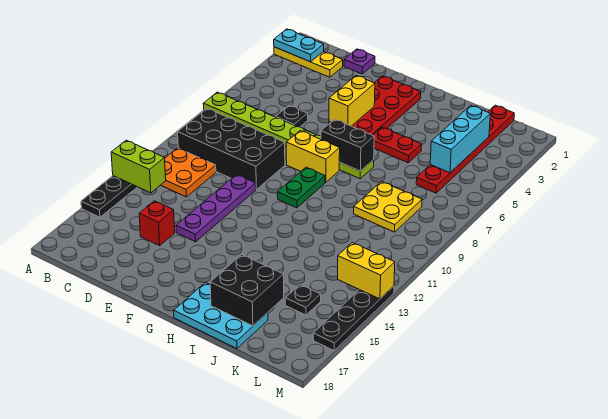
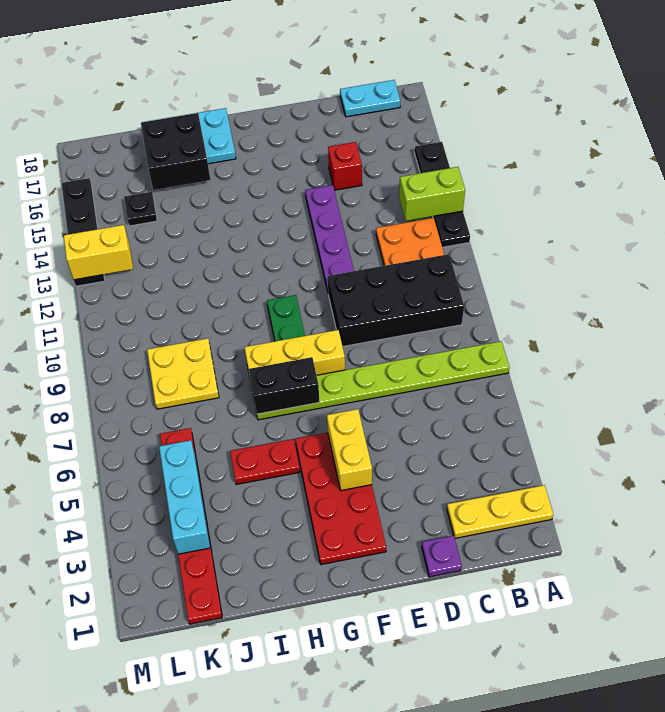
cyan 1x2 plate [274,29,324,62] -> cyan 1x2 plate moved to [340,80,400,117]
black 1x1 plate [276,105,308,127] -> none
yellow 1x2 brick [286,131,340,182] -> yellow 1x3 brick [244,330,345,382]

